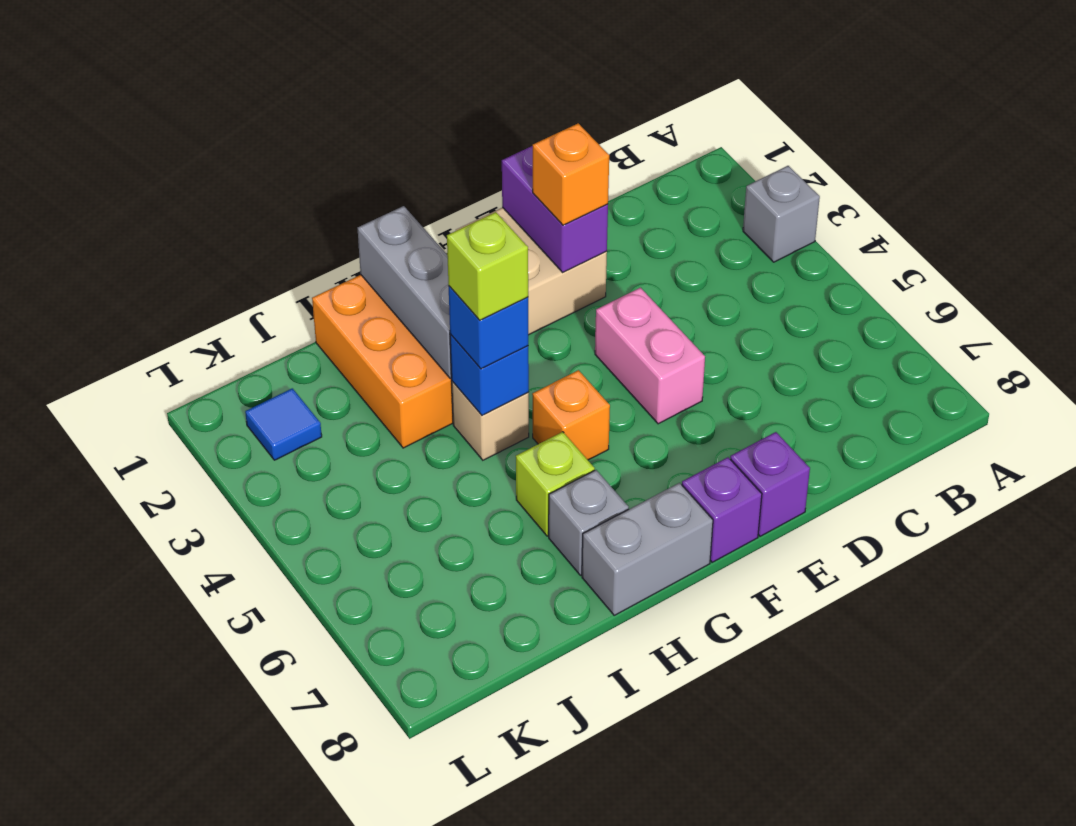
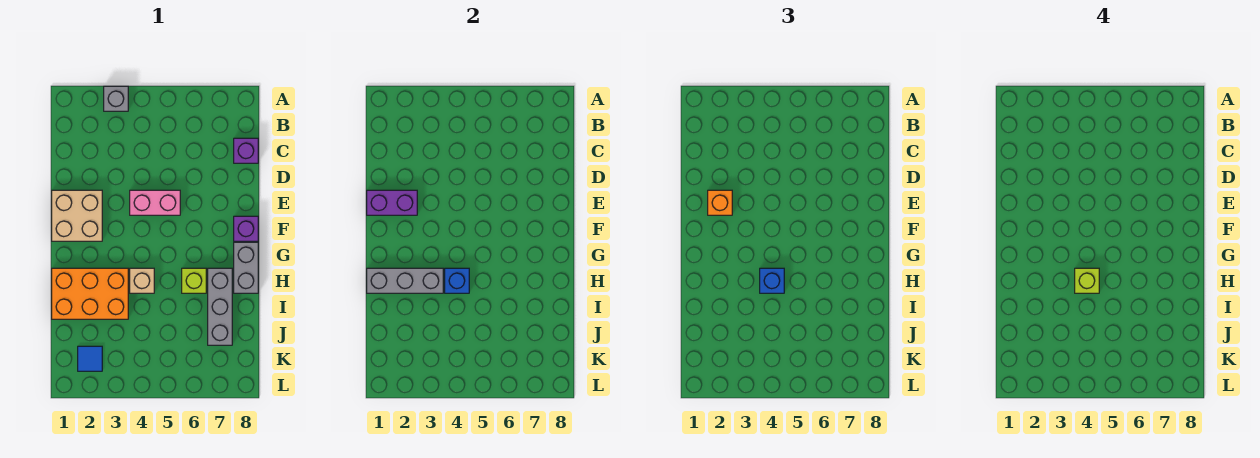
purple 1x1 brick [730,432,810,536] -> purple 1x1 brick moved to [234,138,258,163]
orange 1x1 brick [532,370,610,460] -> none
grey 1x1 brick [549,470,629,575] -> grey 1x3 brick [208,268,232,345]

